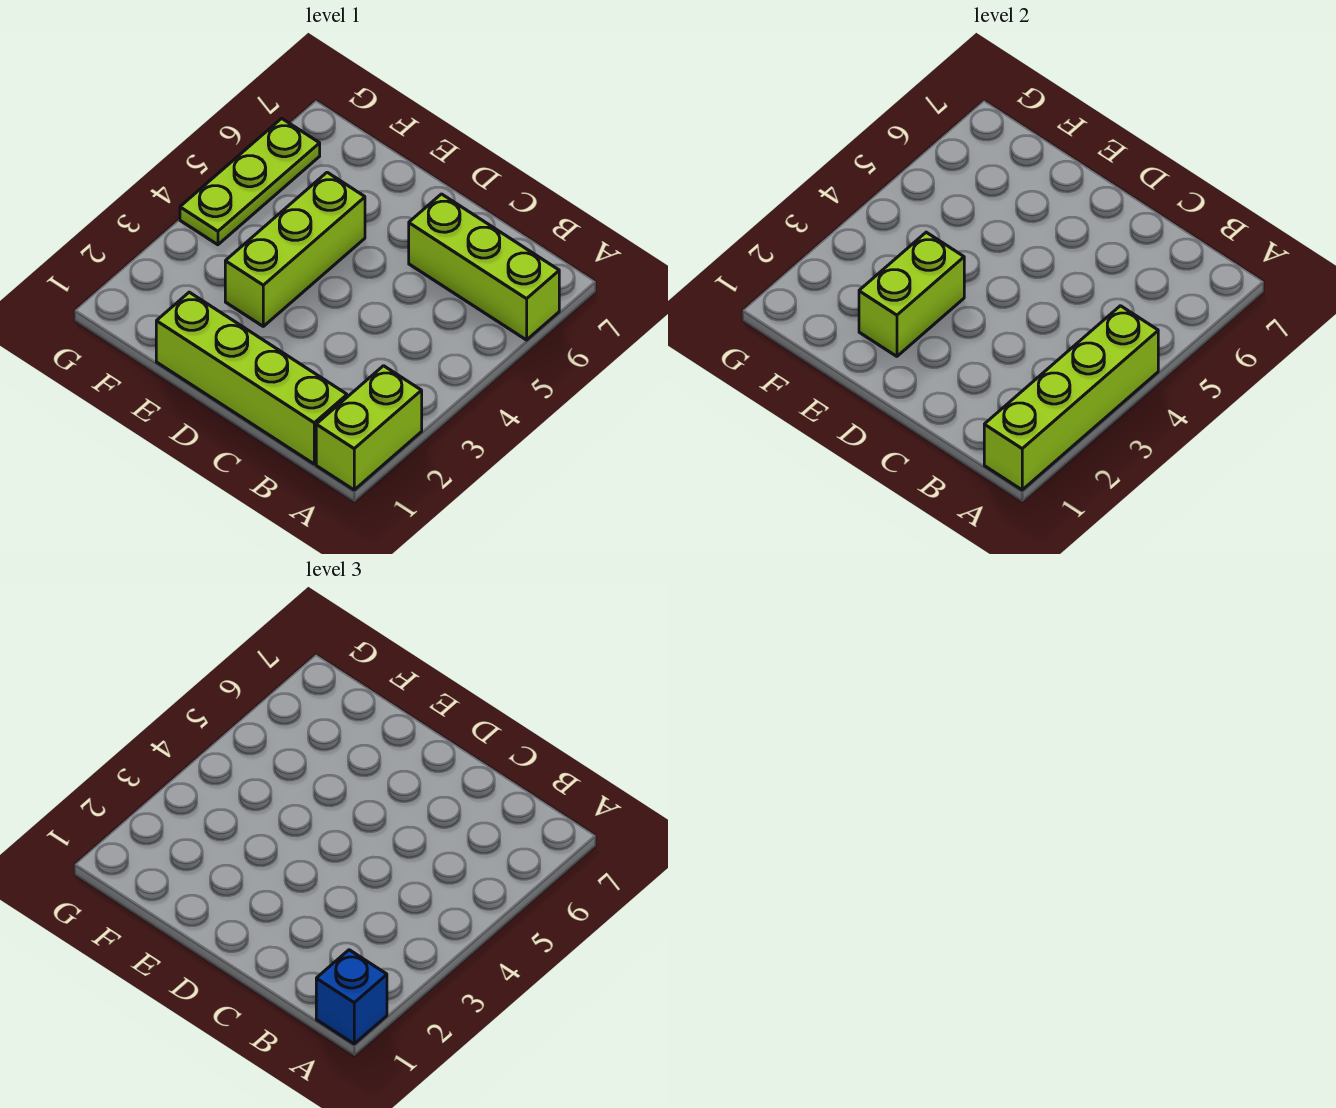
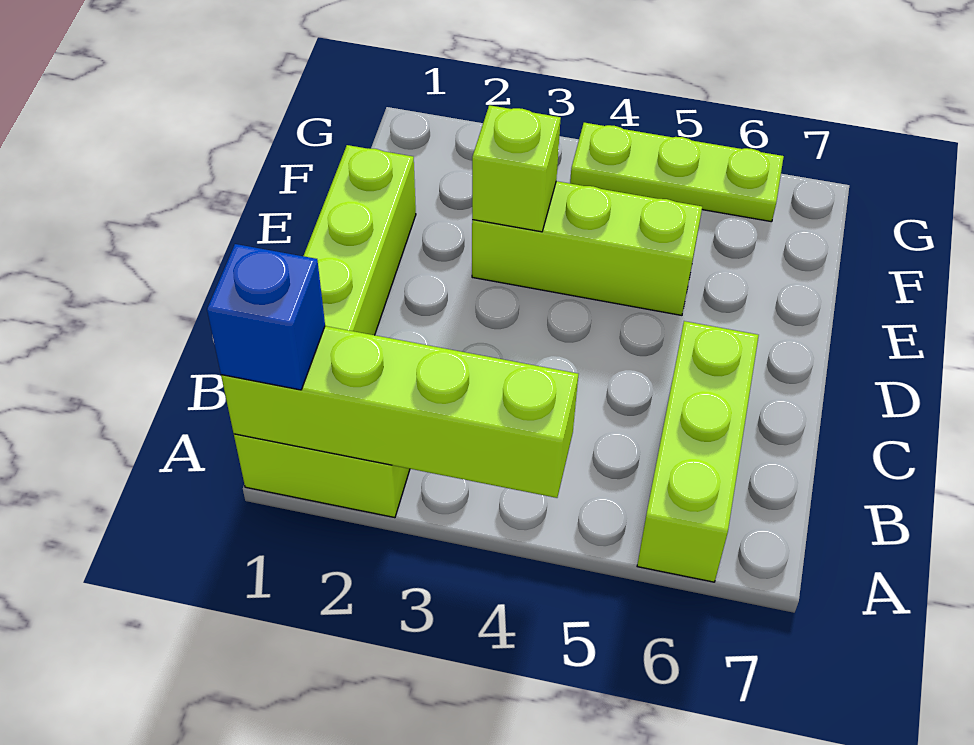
lime 1x2 brick [859,232,964,356] -> lime 1x1 brick [472,105,561,232]

